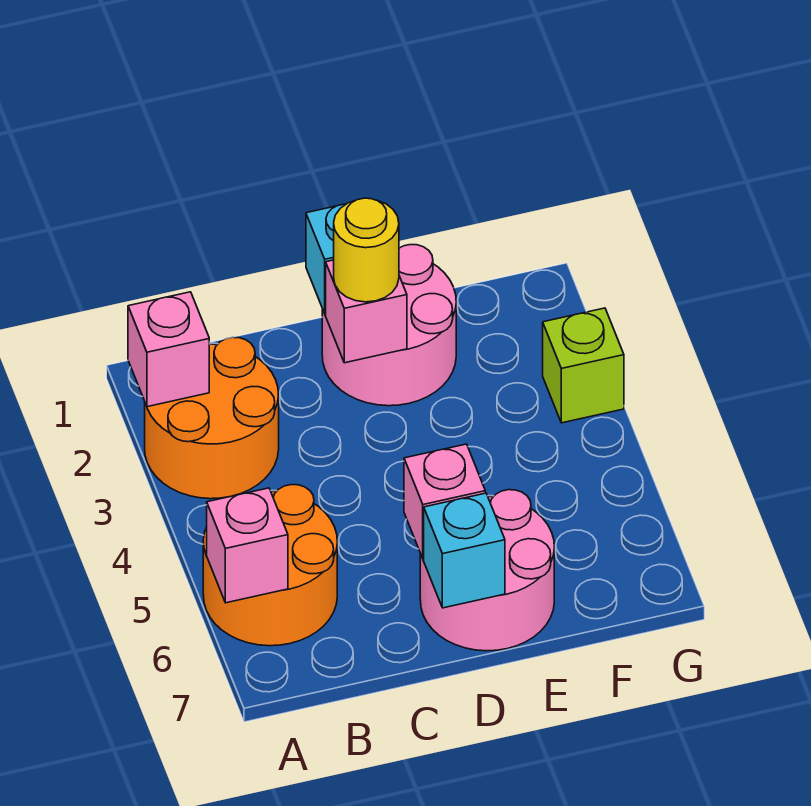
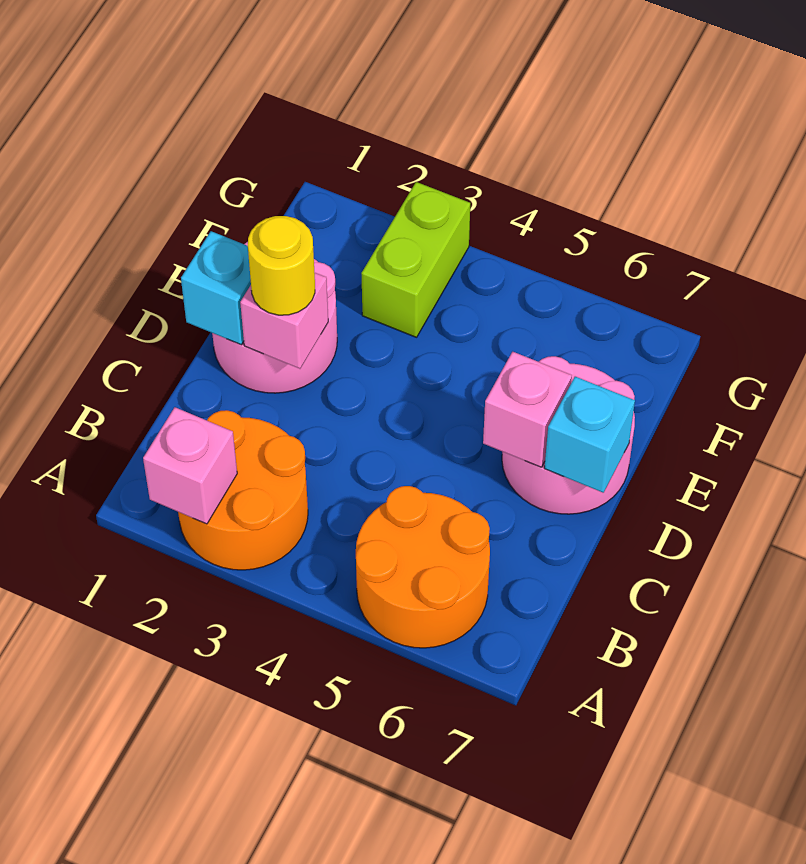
pink 1x1 brick [207,488,288,603] -> none
lime 1x1 brick [543,308,624,423] -> lime 1x2 brick [361,182,470,337]

